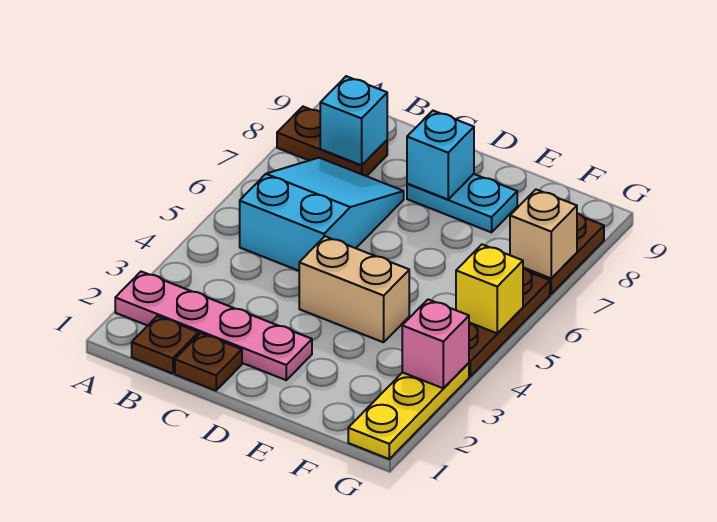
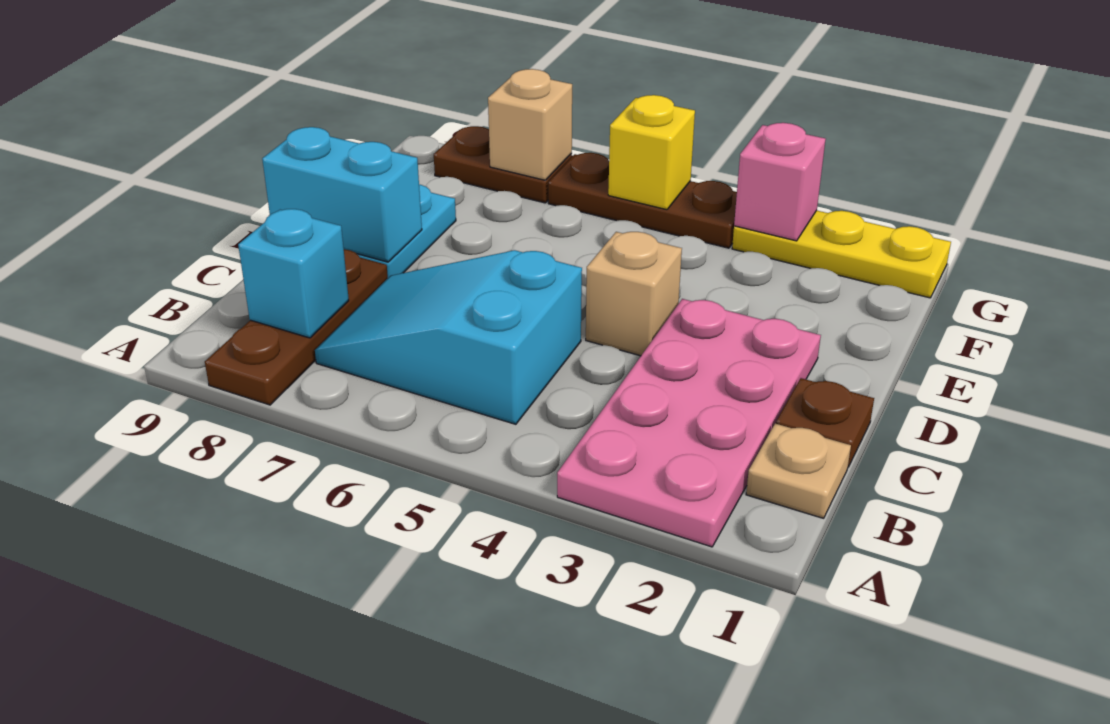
pink 1x4 plate [115,272,312,380] -> pink 2x4 plate [557,299,821,547]
brown 1x2 plate [277,107,387,176] -> brown 1x3 plate [205,249,388,405]
brown 1x1 plate [132,316,199,374] -> tan 1x1 plate [746,424,851,518]
tan 1x2 brick [299,236,409,342] -> tan 1x1 brick [586,232,682,356]
cyan 1x1 brick [407,111,474,199] -> cyan 1x2 brick [262,127,422,262]

